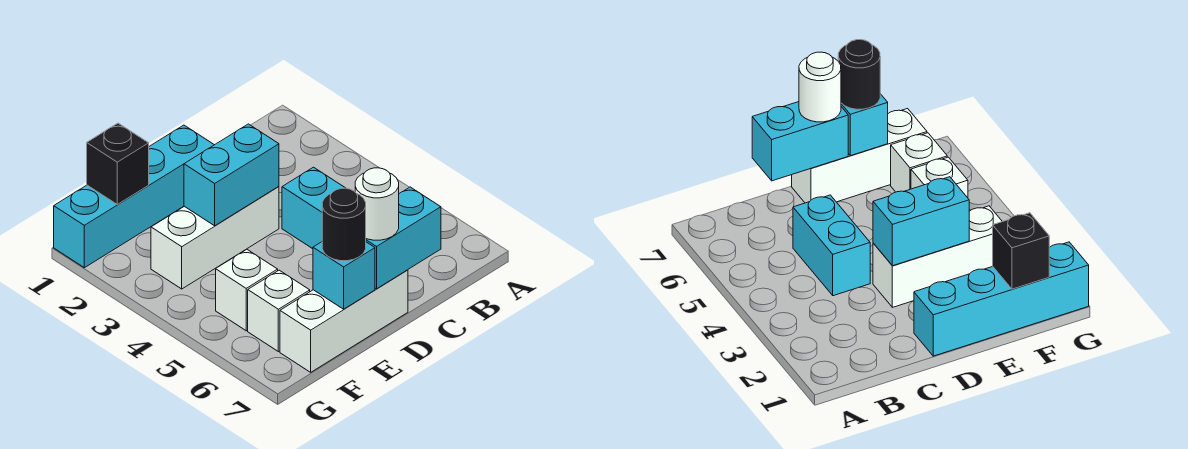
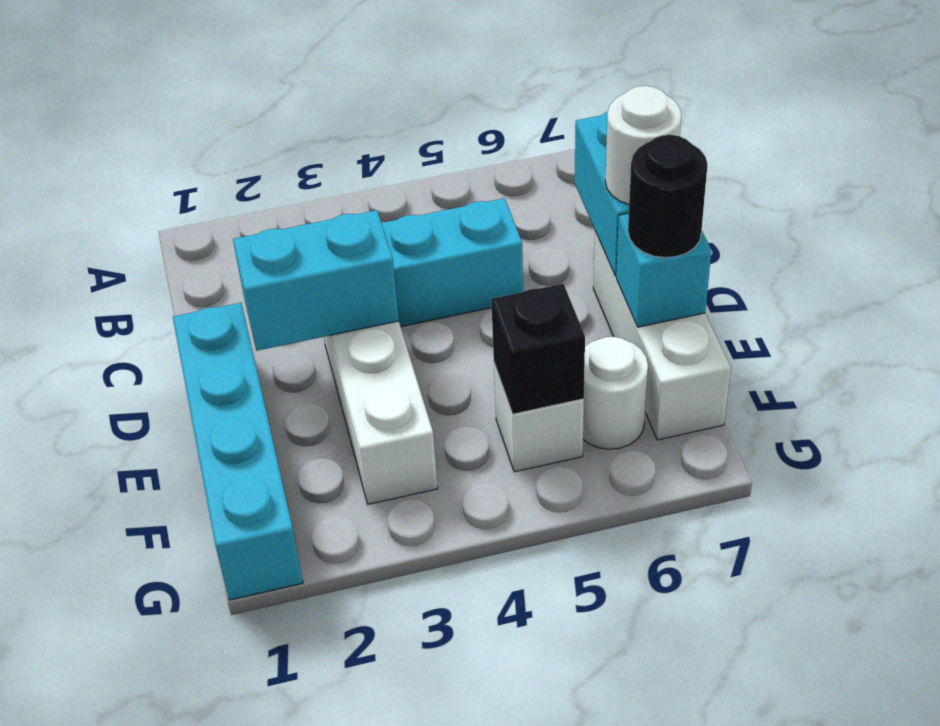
cyan 1x2 brick [184,124,279,226] -> cyan 1x2 brick turned to [233,210,399,351]
black 1x1 brick [87,123,149,205] -> black 1x1 brick moved to [491,284,585,414]
white 1x1 brick [248,270,310,352] -> white 1x1 round brick [583,337,648,449]

